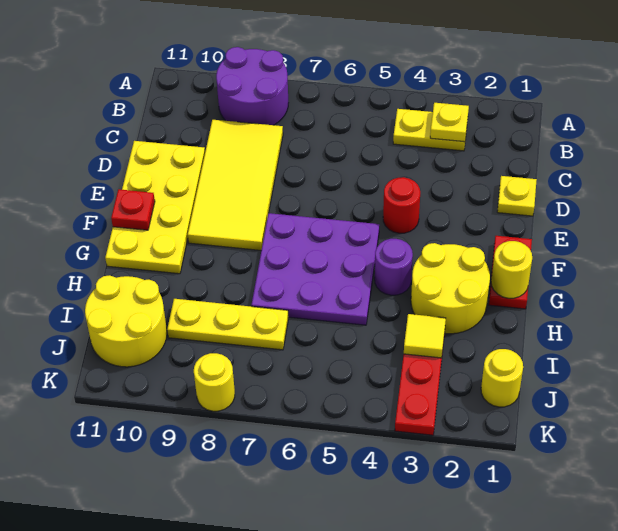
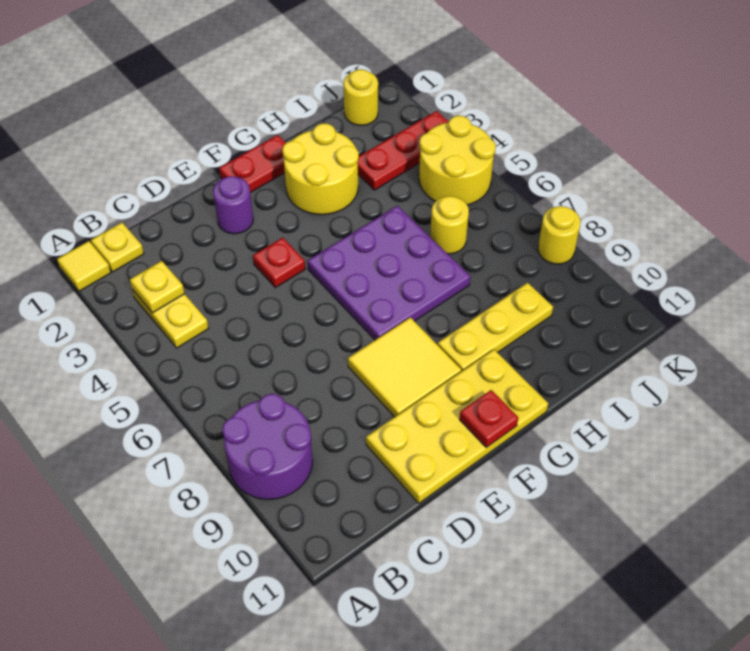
yellow 2x4 tile [188,120,283,250] -> yellow 2x2 tile [348,317,461,417]
yellow 1x1 plate [497,176,537,216] -> yellow 1x1 plate moved to [91,223,144,272]
red 1x1 round brick [383,177,420,233] -> red 1x1 plate [253,238,305,288]
yellow 1x1 round brick [491,241,532,298] -> yellow 1x1 round brick moved to [430,196,469,254]
purple 1x1 round brick [375,239,413,295] -> purple 1x1 round brick moved to [213,176,253,234]
yellow 1x1 tile [404,314,446,358] -> yellow 1x1 tile moved to [57,241,111,291]
yellow 1x3 plate [167,299,288,350] -> yellow 1x3 plate turned to [438,283,553,371]
yellow 2x2 round brick [85,275,167,367] -> yellow 2x2 round brick moved to [419,116,496,205]

